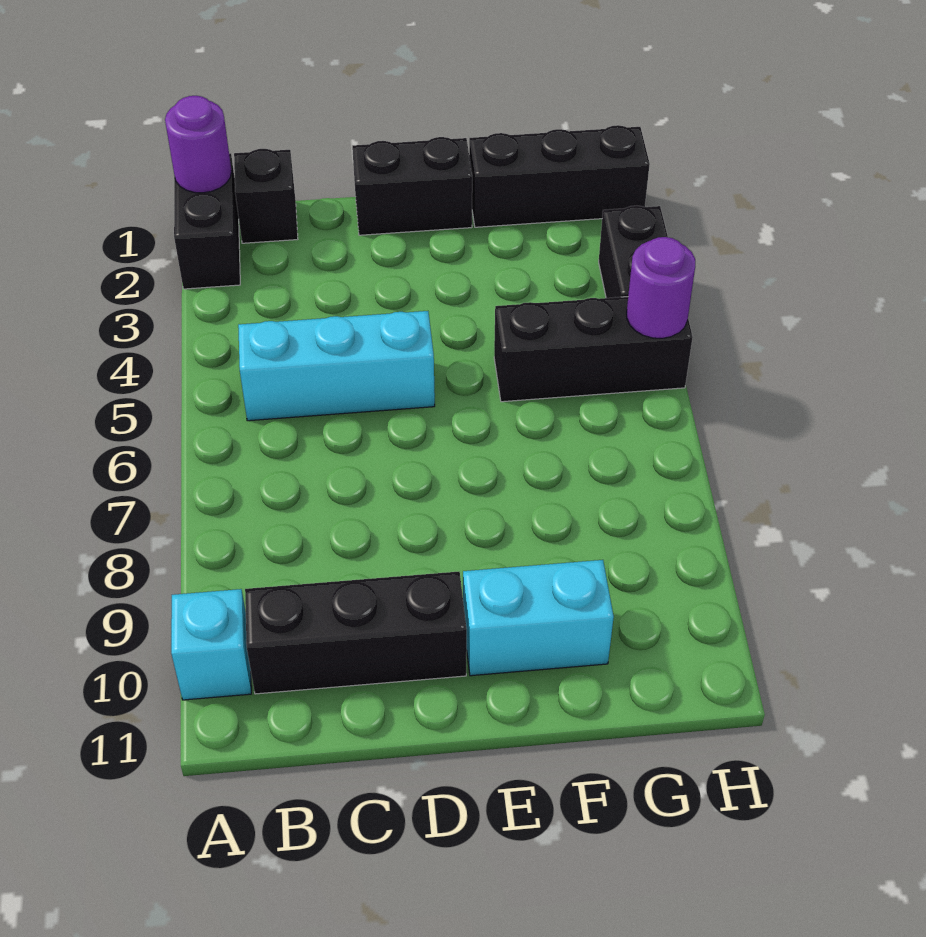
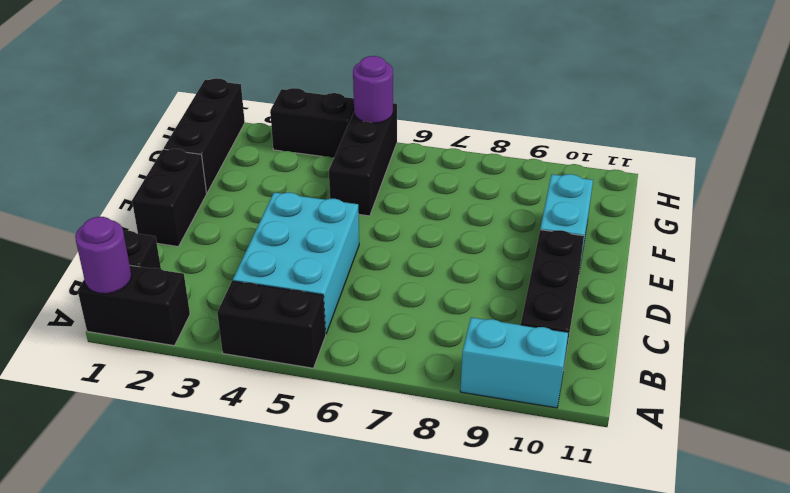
none -> black 1x2 brick [217,281,326,368]
cyan 1x1 brick [171,589,251,700] -> cyan 1x2 brick [460,317,568,408]
cyan 1x3 brick [238,311,435,421] -> cyan 2x3 brick [233,193,359,334]

